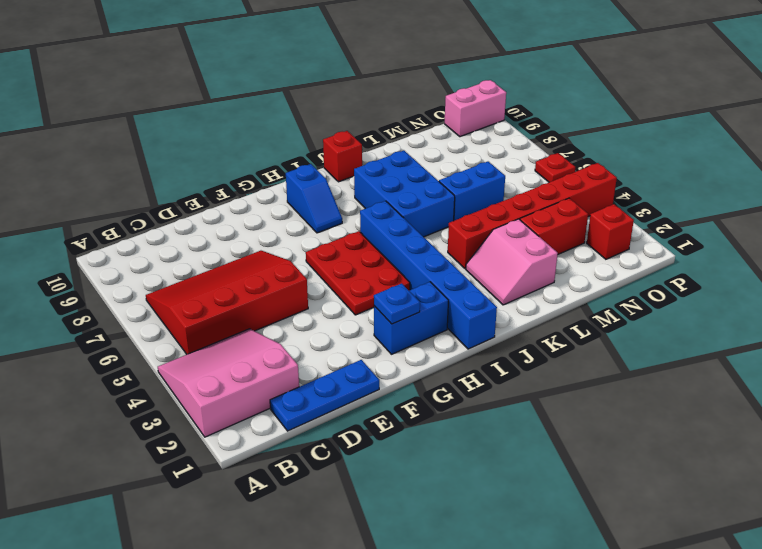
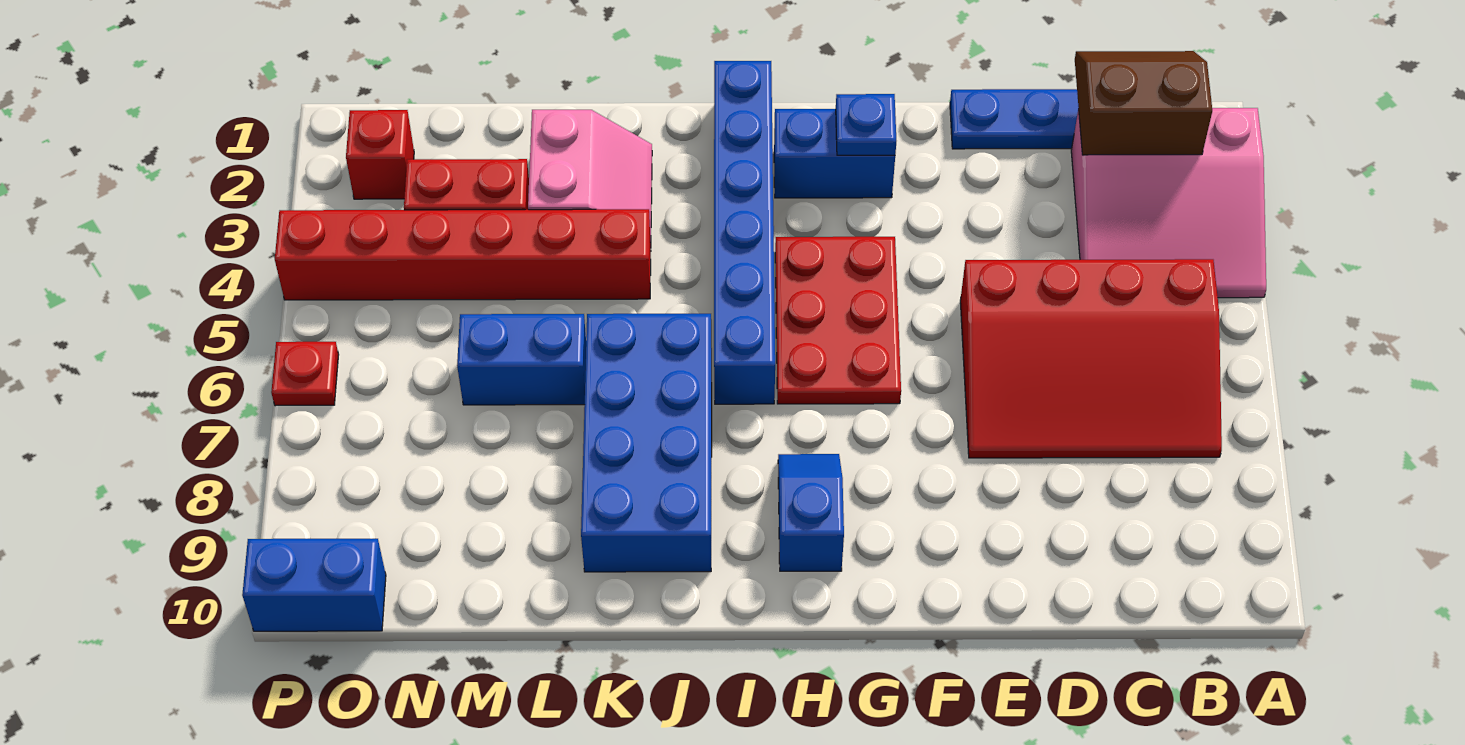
none -> brown 2x2 slope [1075,51,1212,155]
blue 2x3 brick [354,151,455,237] -> blue 2x4 brick [581,314,712,572]
red 1x1 brick [323,131,362,182] -> none
pink 1x2 brick [445,80,506,137] -> blue 1x2 brick [242,539,386,631]

